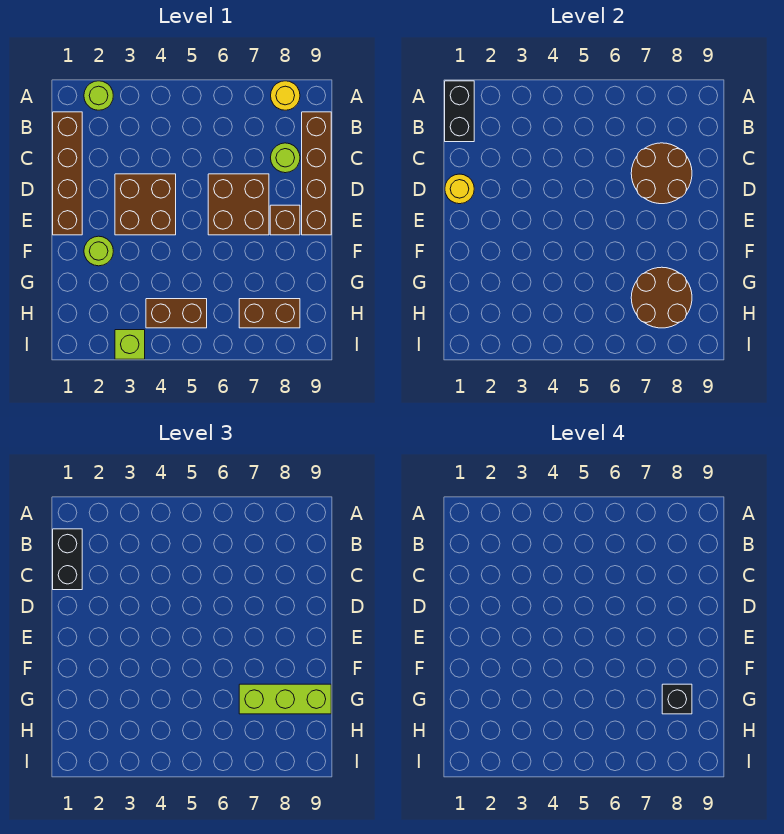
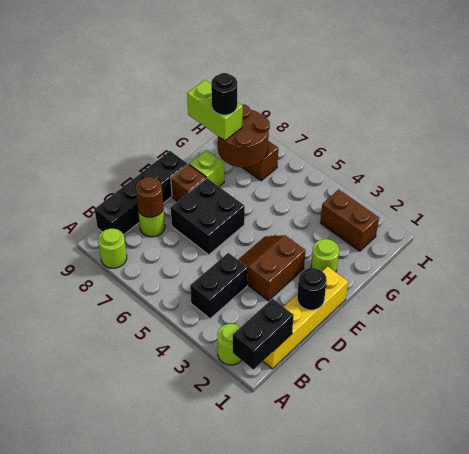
yellow 1x1 round brick [271,81,300,110] -> lime 1x1 round brick [98,229,127,268]
brown 1x4 brick [53,112,82,235] -> yellow 1x4 brick [263,266,348,369]
black 1x2 brick [53,529,82,590] -> black 1x2 brick moved to [190,253,248,319]
brown 1x4 brick [302,112,331,235] -> black 1x4 brick [95,151,188,235]
brown 2x2 round brick [631,143,692,204] -> brown 1x1 round brick [136,177,163,217]
yellow 1x1 round brick [445,174,474,204] -> black 1x1 round brick [297,268,327,310]
brown 2x2 brick [115,174,176,235] -> brown 2x2 slope [238,235,306,301]
brown 2x2 brick [208,174,269,235] -> black 2x2 brick [171,178,245,255]
lime 1x3 brick [239,684,331,714] -> lime 1x2 brick [187,80,243,141]
black 1x1 brick [662,684,692,714] -> black 1x1 round brick [211,73,237,115]
brown 1x2 brick [146,299,207,328] -> brown 1x2 brick moved to [320,190,379,251]
lime 1x1 brick [115,330,145,359] -> lime 1x1 brick moved to [189,150,224,187]

